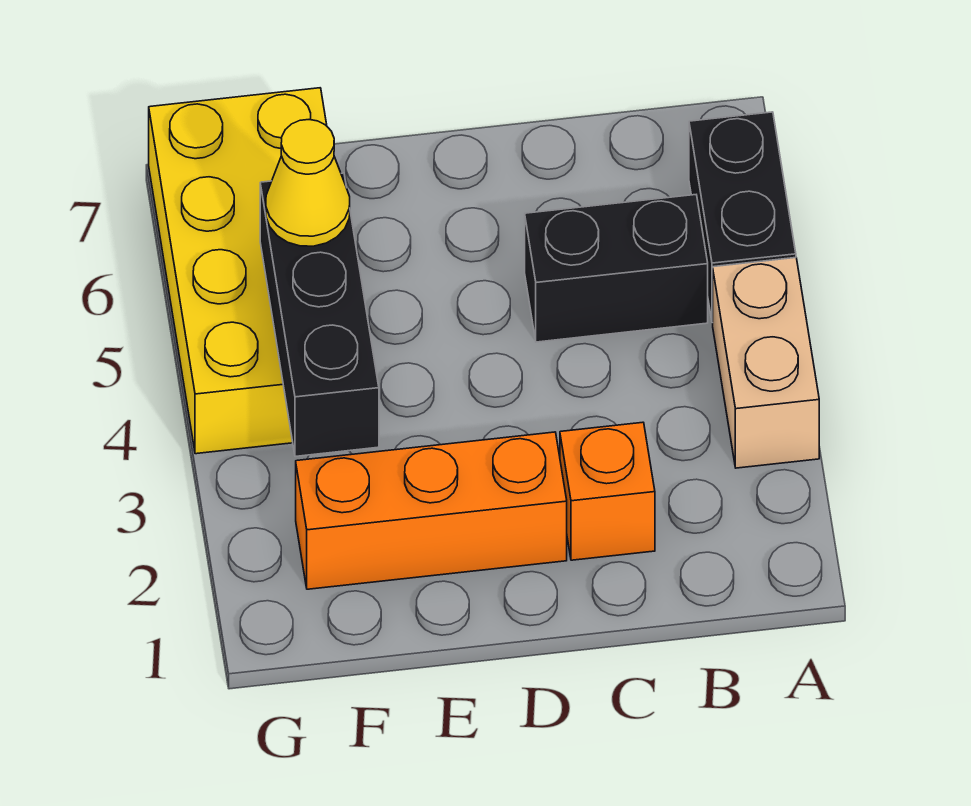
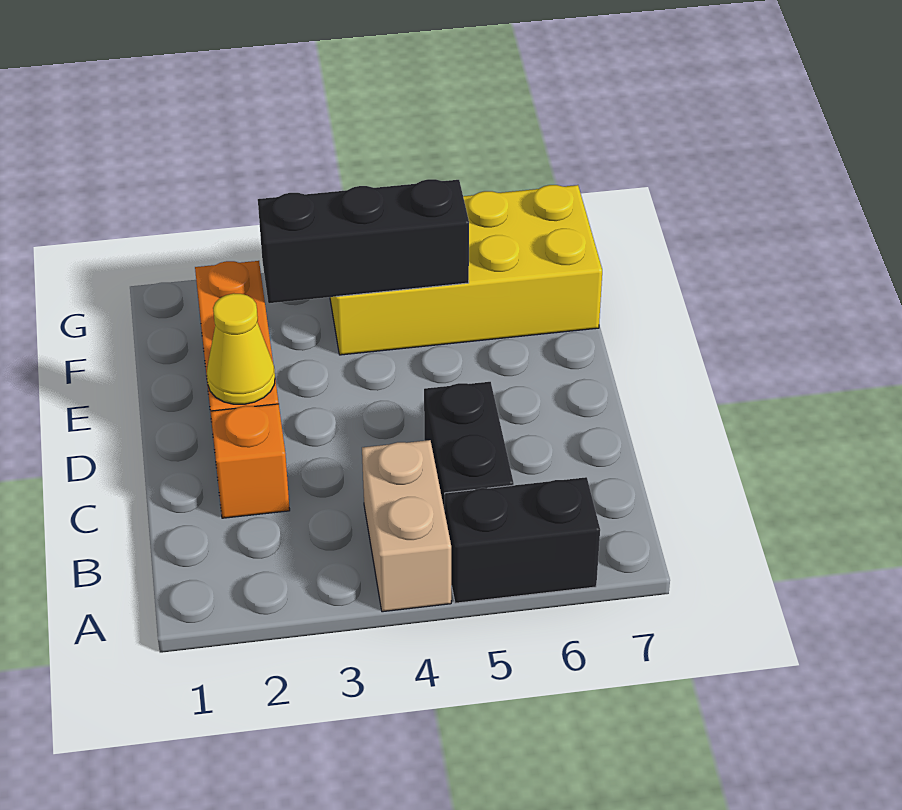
tan 1x2 brick [713,258,819,468] -> tan 1x2 brick turned to [362,440,451,612]
yellow 1x1 cone [266,119,350,246] -> yellow 1x1 cone moved to [206,293,275,404]

